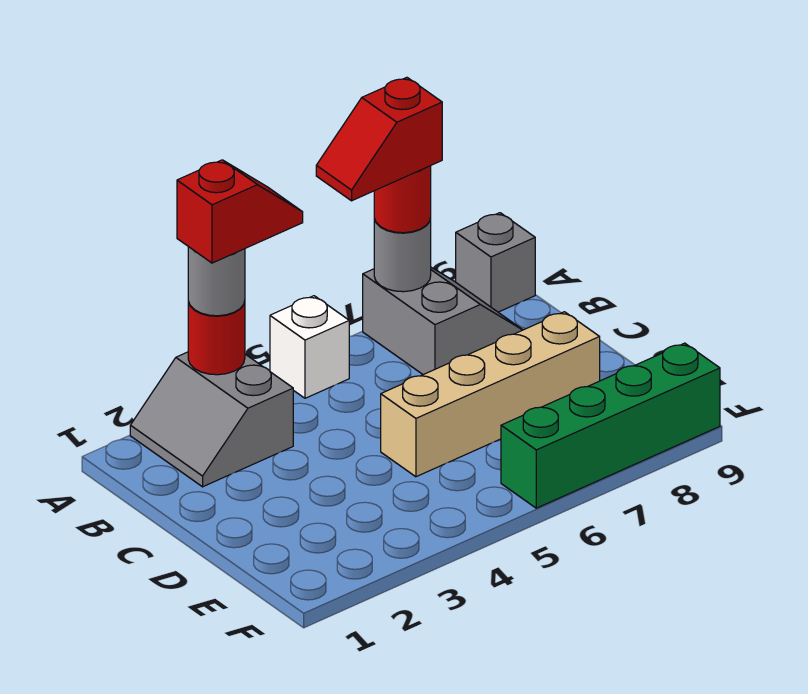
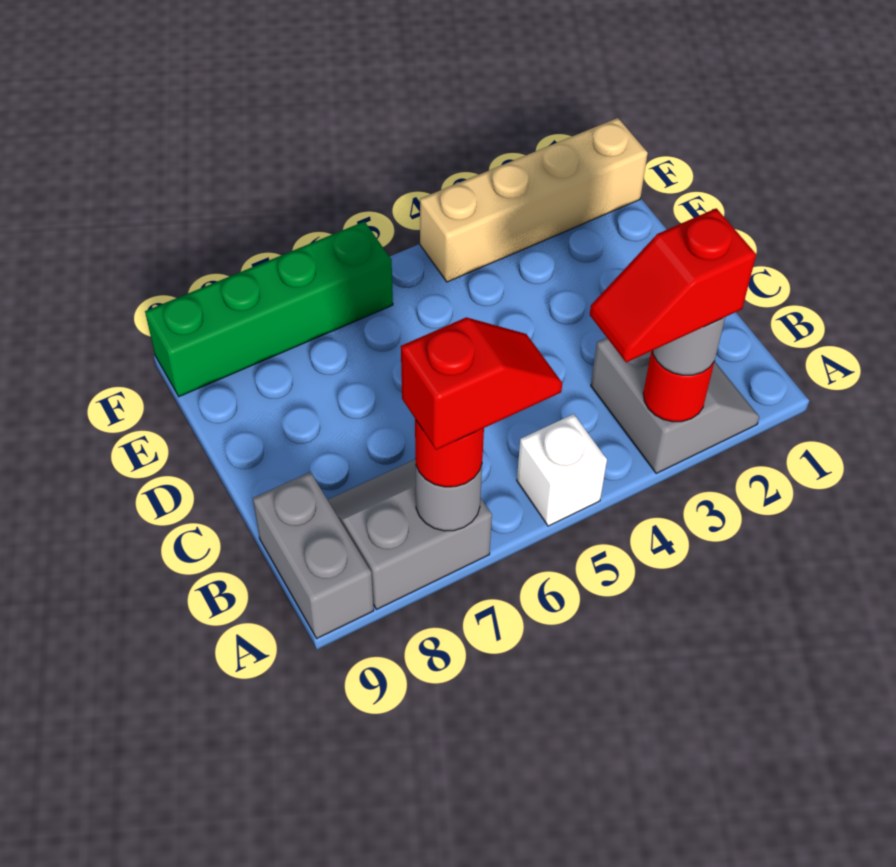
grey 2x2 slope [363,268,522,375] -> grey 2x2 slope turned to [328,460,492,609]
grey 1x1 brick [456,213,535,312] -> grey 1x2 brick [253,472,374,638]
tan 1x4 brick [381,312,600,477] -> tan 1x4 brick moved to [420,118,648,282]

